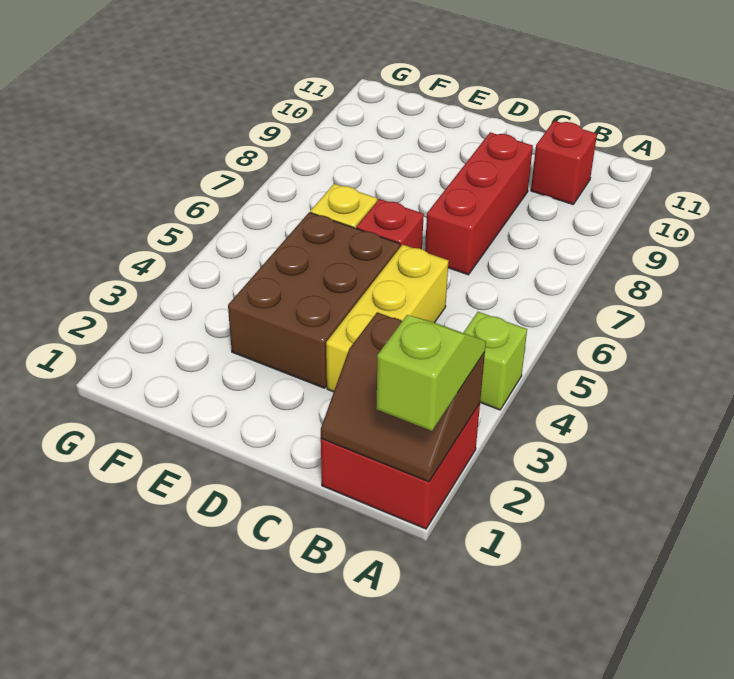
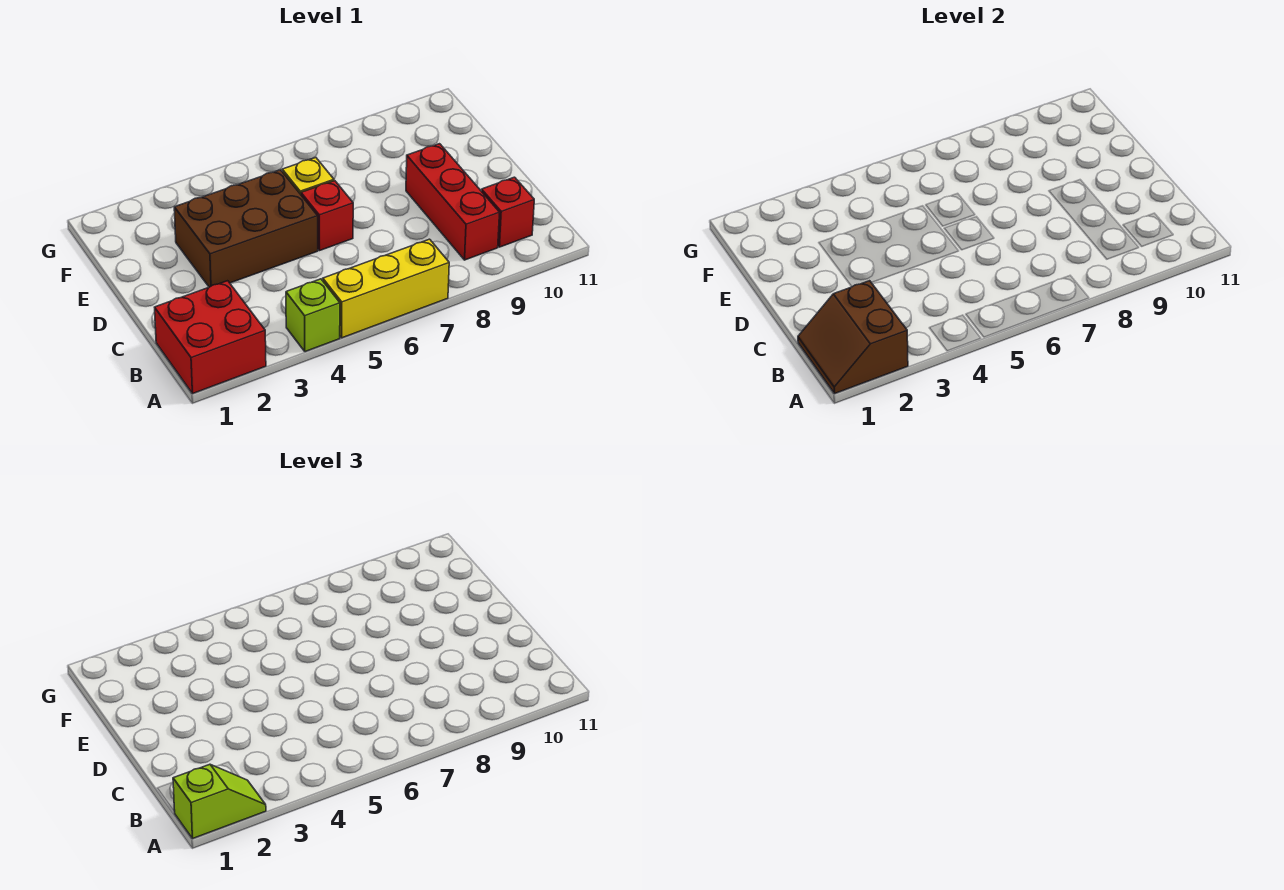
yellow 1x3 brick [326,245,448,392] -> yellow 1x3 brick moved to [323,239,449,338]
red 1x3 brick [425,132,533,275] -> red 1x3 brick turned to [406,144,500,260]

